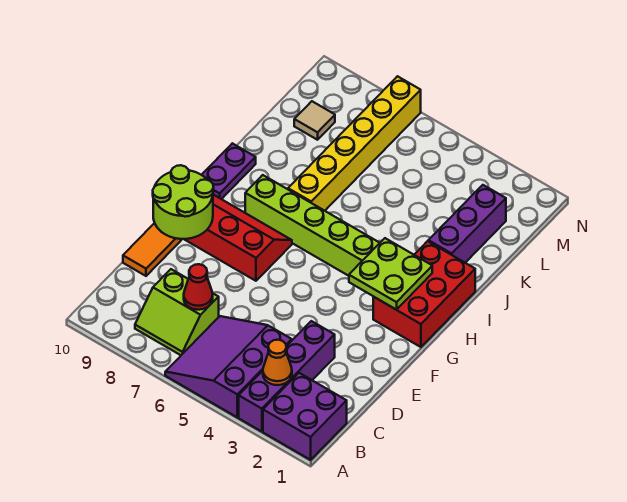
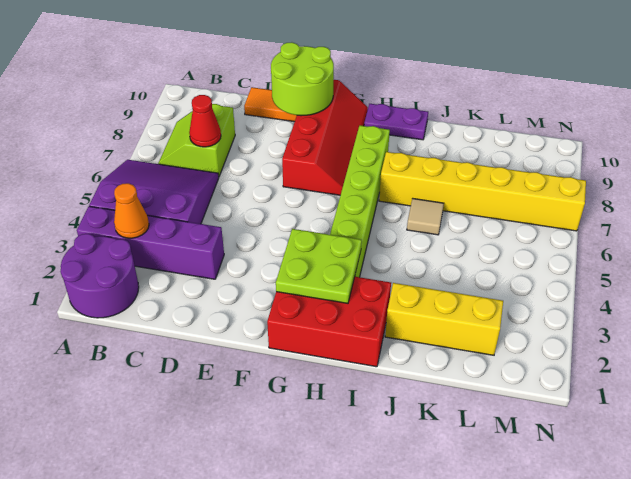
purple 2x2 brick [263,373,347,460] -> purple 2x2 round brick [60,234,139,318]
purple 1x3 brick [428,185,506,263] -> yellow 1x3 brick [385,283,503,355]
tan 1x1 tile [294,101,335,140] -> tan 1x1 tile moved to [407,199,444,235]

